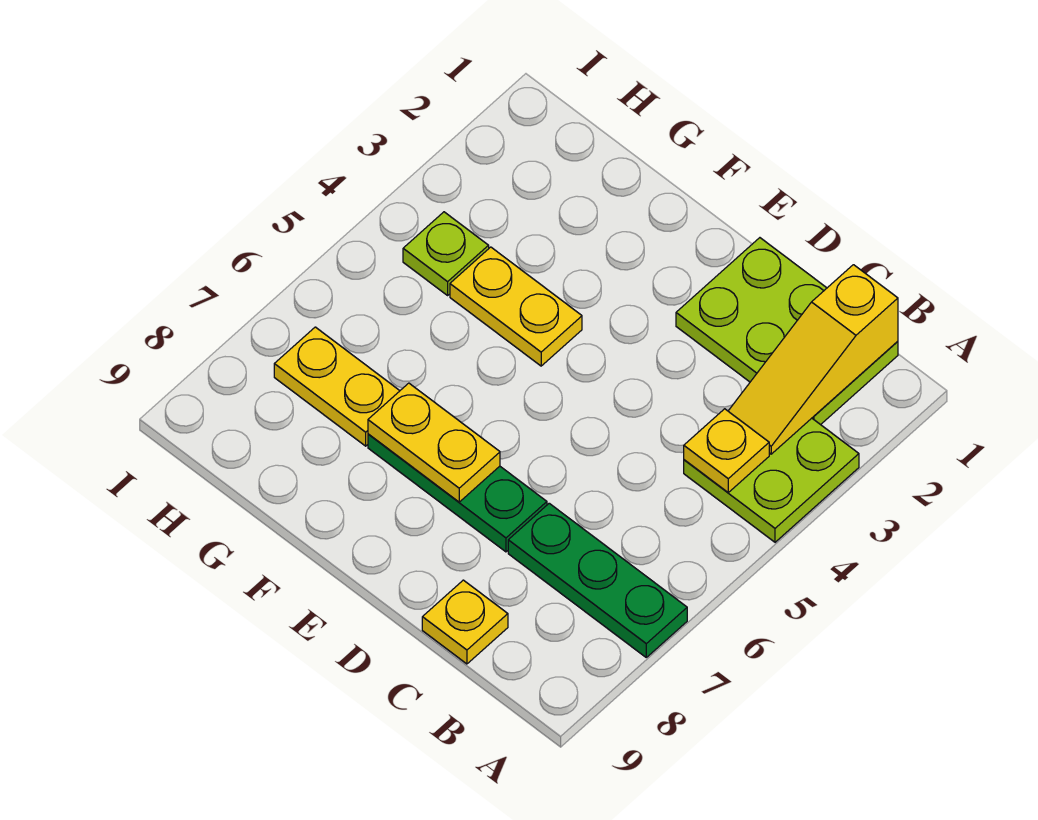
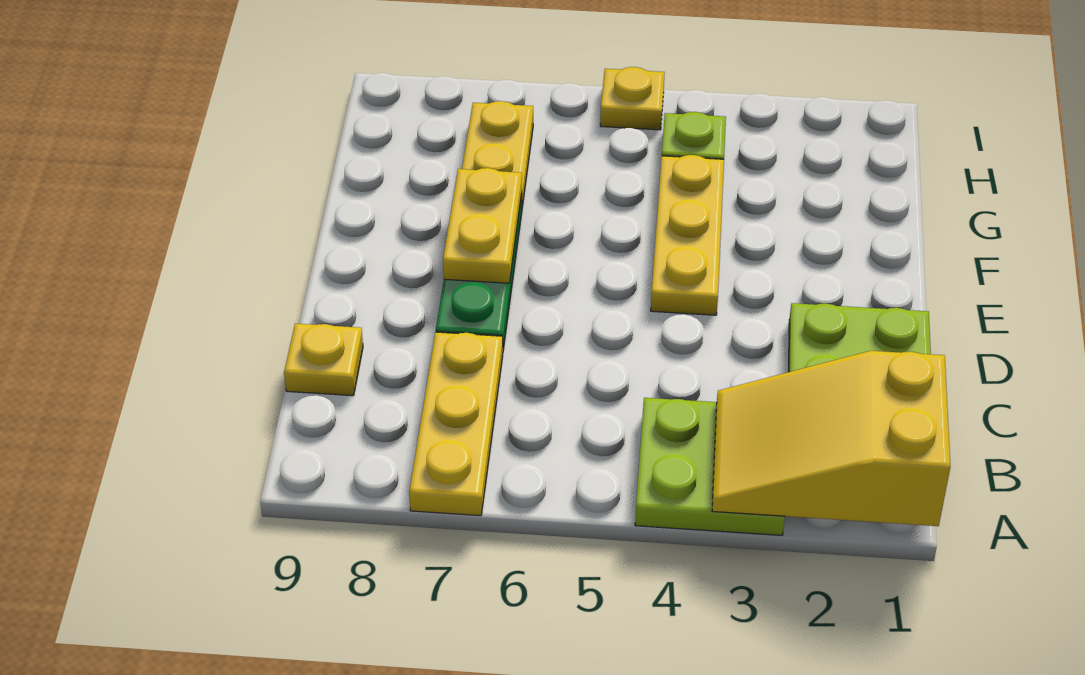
green 1x3 plate [508,503,687,657] -> yellow 1x3 plate [409,332,503,516]
yellow 1x3 slope [728,265,898,454] -> yellow 2x3 slope [712,351,951,526]
yellow 1x1 plate [684,409,769,492] -> yellow 1x1 plate moved to [600,67,665,130]
yellow 1x2 plate [450,247,582,366] -> yellow 1x3 plate [651,155,724,315]

